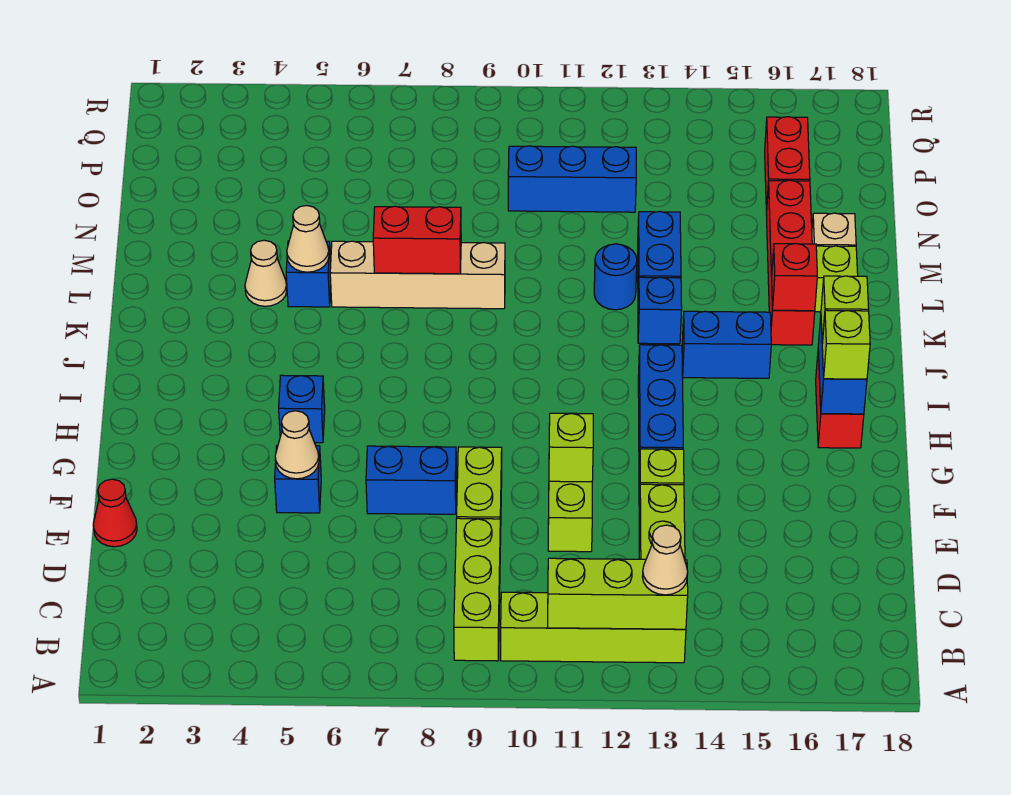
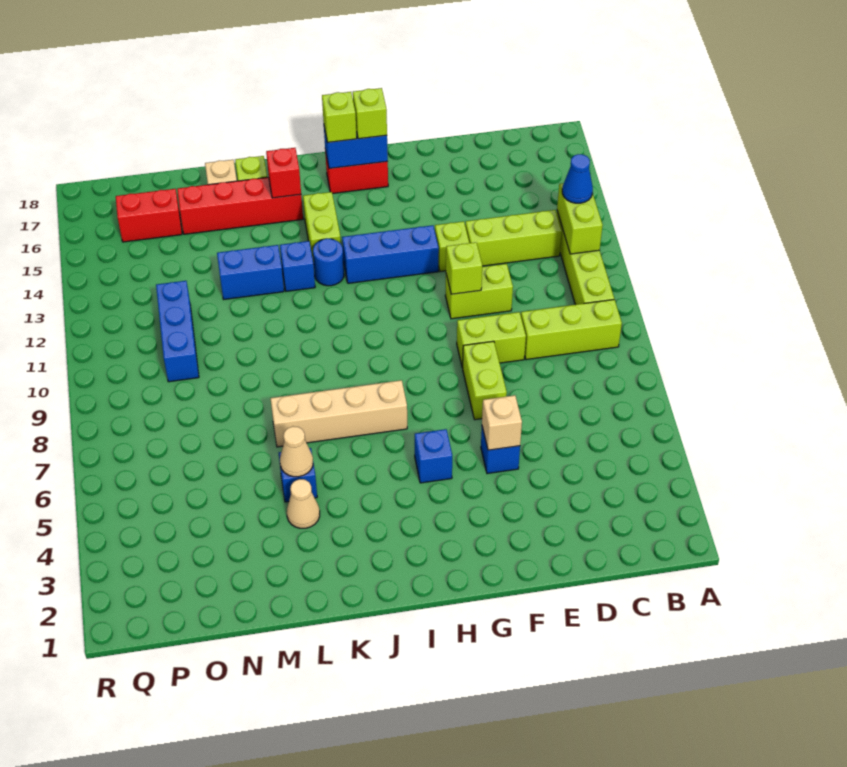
lime 1x3 brick [548,558,688,629] -> lime 1x2 brick [557,183,603,254]
tan 1x1 cone [642,525,688,595] -> blue 1x1 cone [562,154,593,203]
red 1x1 cone [93,479,137,547] -> none
tan 1x1 cone [275,411,319,479] -> tan 1x1 brick [482,395,522,450]
blue 1x2 brick [366,446,457,514] -> lime 1x2 brick [463,341,507,420]
blue 1x2 brick [682,311,771,378] -> lime 1x2 brick [303,192,341,264]
tan 1x4 brick [330,241,505,309] -> tan 1x4 brick turned to [270,380,407,447]
red 1x2 brick [373,206,461,274] -> none
blue 1x1 round brick [594,244,637,310] -> blue 1x1 round brick moved to [313,238,344,286]

